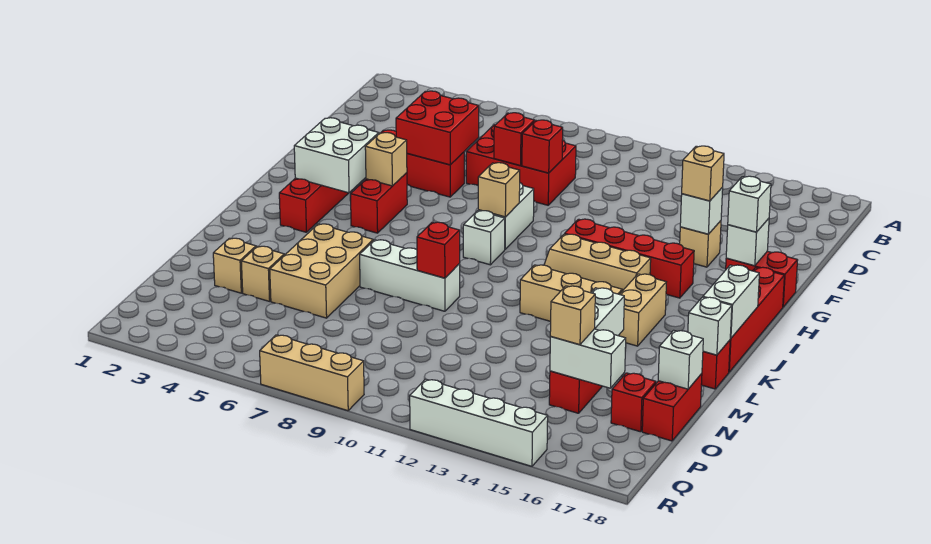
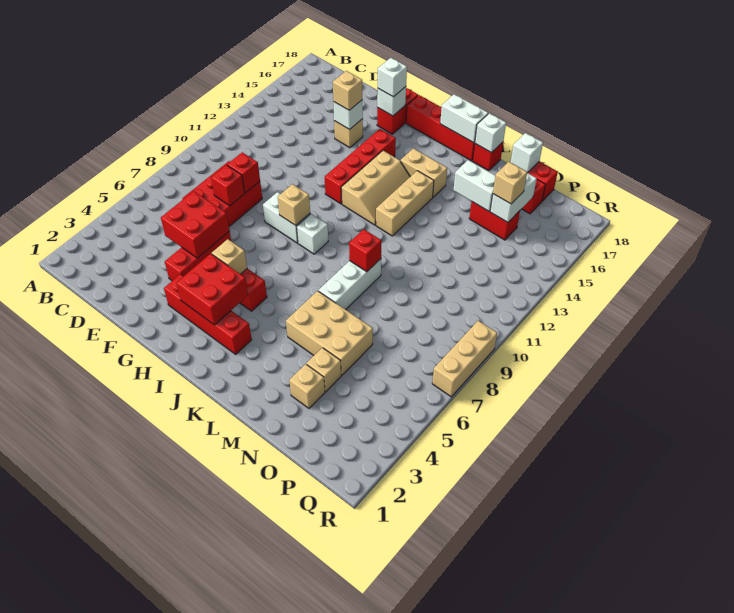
white 2x2 brick [294,118,379,193] -> red 2x2 brick [176,254,248,325]
white 1x4 brick [410,379,548,466] -> none

